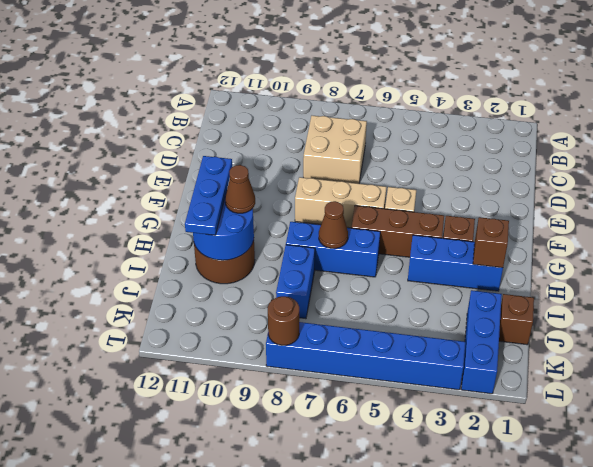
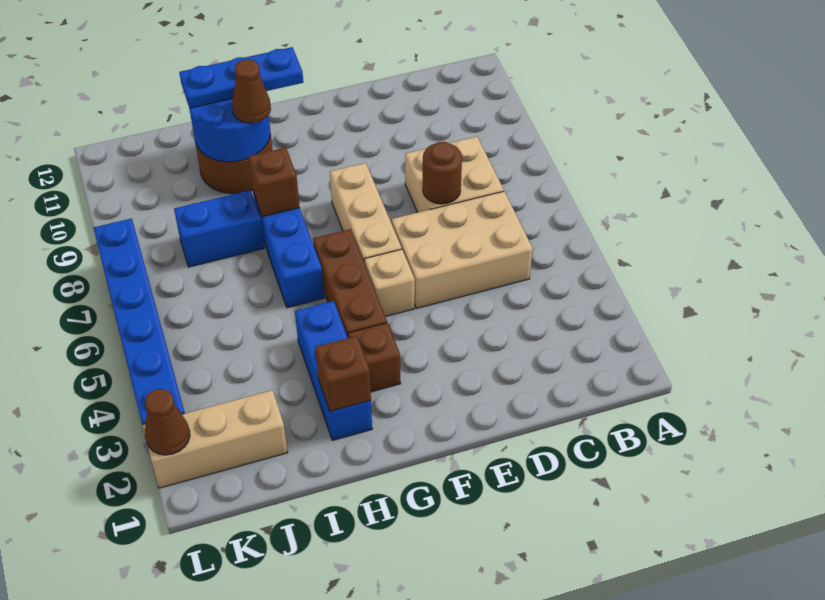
none -> tan 2x3 brick [392,191,533,308]
brown 1x1 cone [319,201,348,248] -> brown 1x1 cone moved to [145,389,190,455]
brown 1x1 brick [499,294,534,345] -> brown 1x1 brick moved to [248,148,300,217]
blue 1x3 brick [461,290,502,394] -> tan 1x3 brick [142,390,288,488]
brown 1x1 round brick [268,296,299,345] -> brown 1x1 round brick moved to [423,142,462,204]

